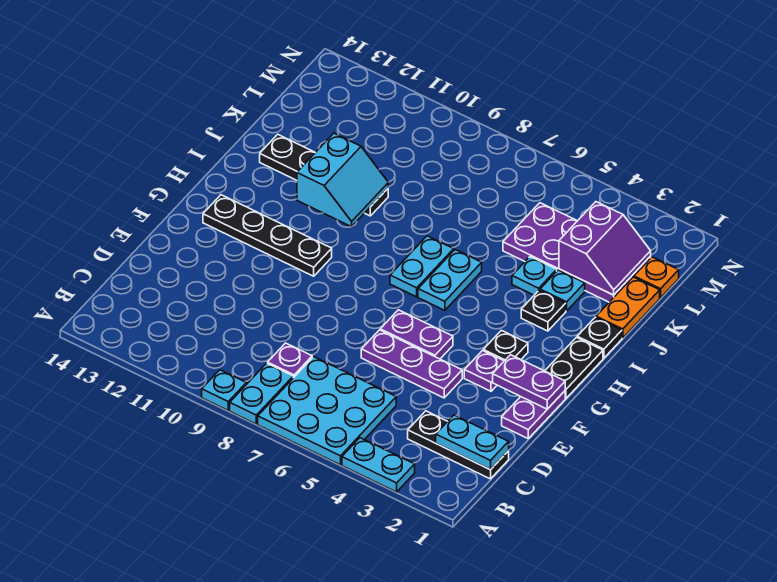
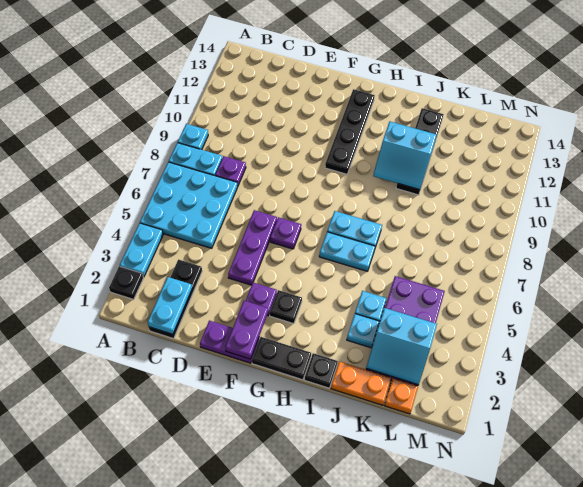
purple 1x2 plate [380,310,453,359] -> purple 1x1 plate [270,217,301,249]
black 1x1 plate [521,290,566,331] -> black 1x1 plate moved to [109,266,143,299]
purple 2x2 slope [559,202,651,295] -> cyan 2x2 slope [366,308,437,385]

